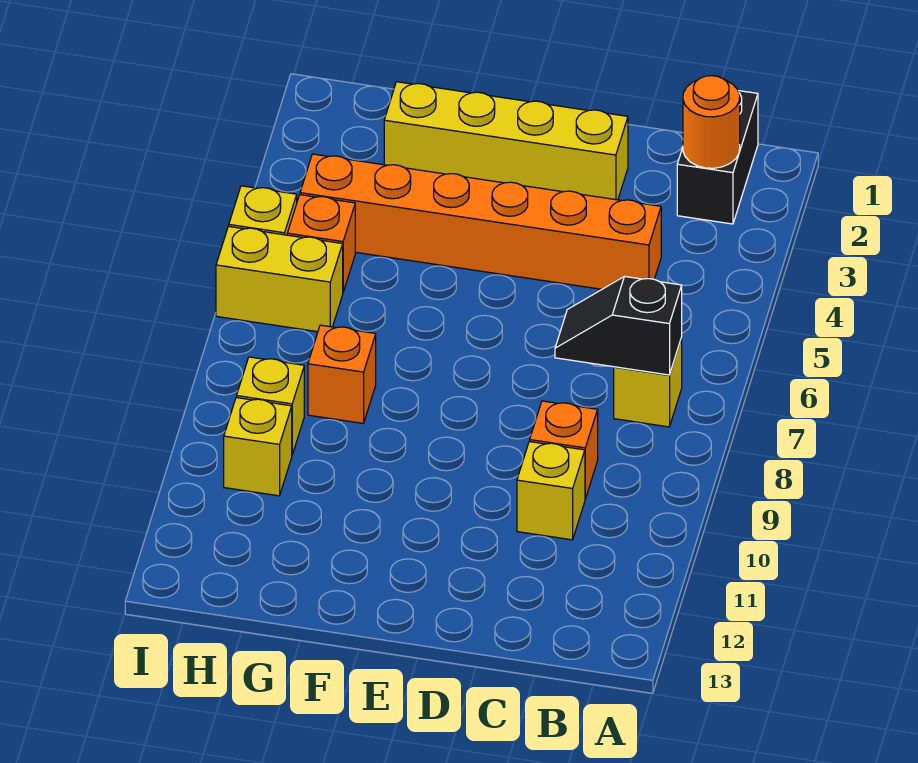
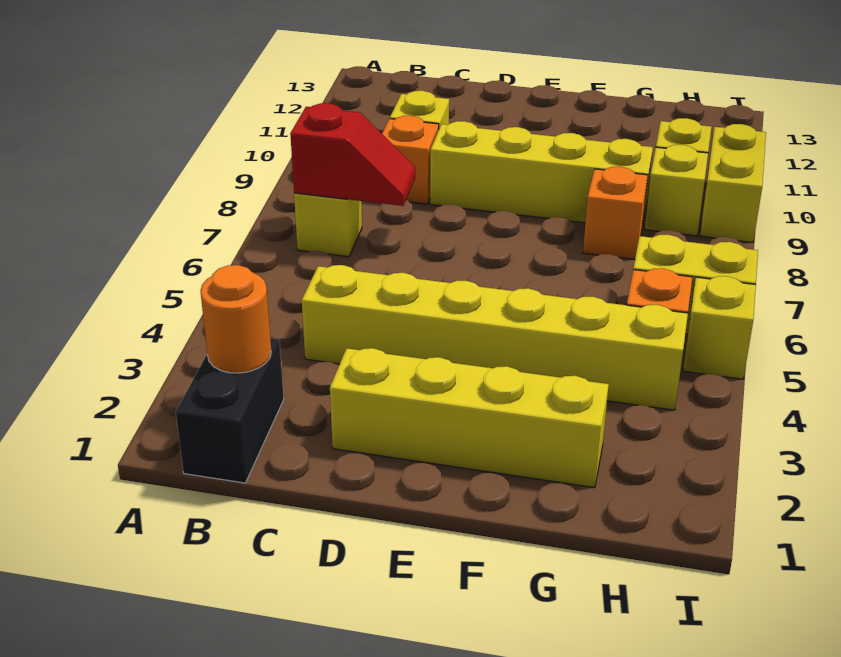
black 1x2 slope [555,276,682,375] -> red 1x2 slope [290,103,415,206]
orange 1x6 brick [300,154,661,289] -> yellow 1x6 brick [302,265,688,410]
none -> yellow 1x4 brick [430,121,653,226]
none -> yellow 1x2 brick [700,124,766,242]

